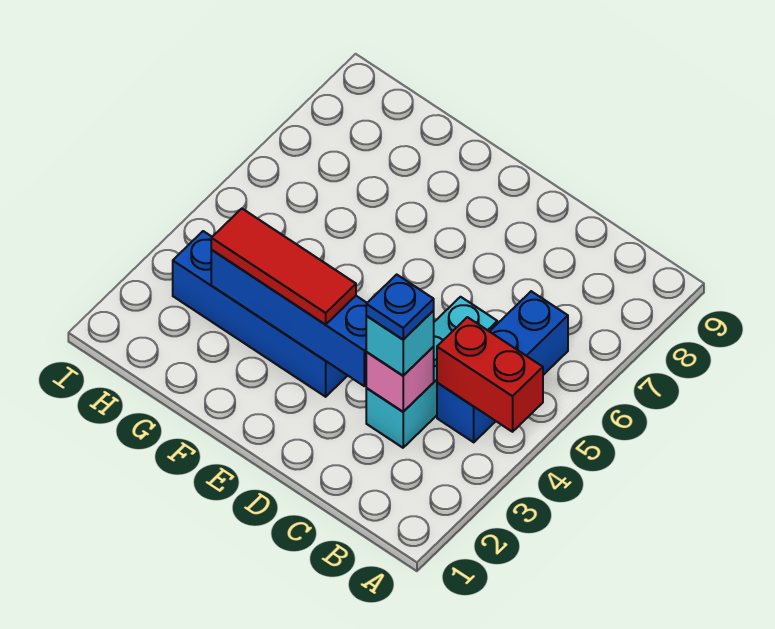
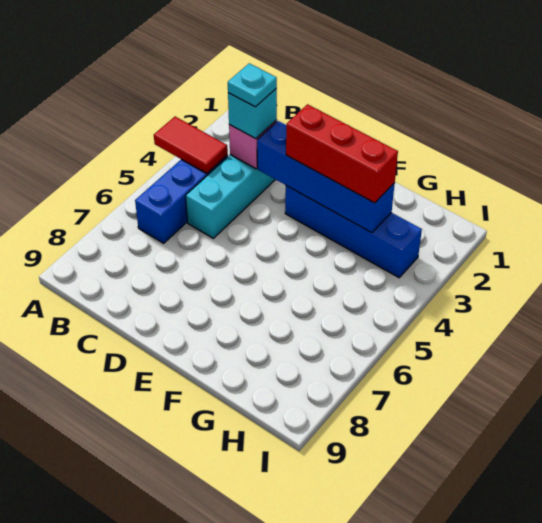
red 1x2 brick [437,317,543,432] -> red 1x2 tile [154,117,228,173]
blue 1x1 plate [366,274,434,339] -> cyan 1x1 plate [228,63,277,107]
red 1x3 tile [211,209,356,325] -> red 1x3 brick [286,104,398,203]

